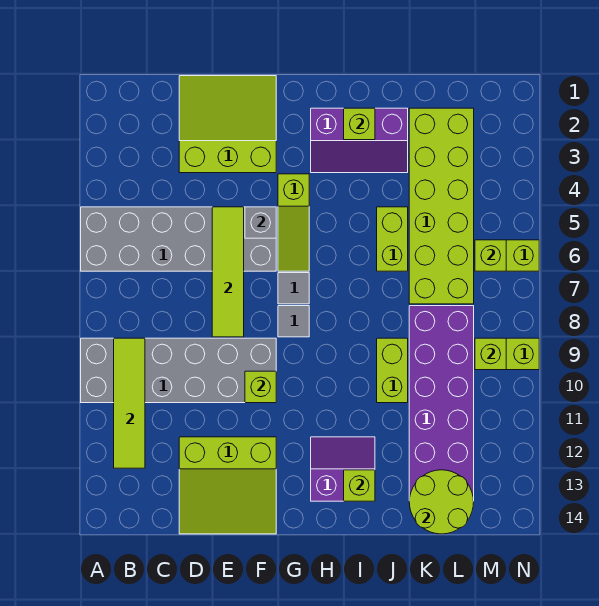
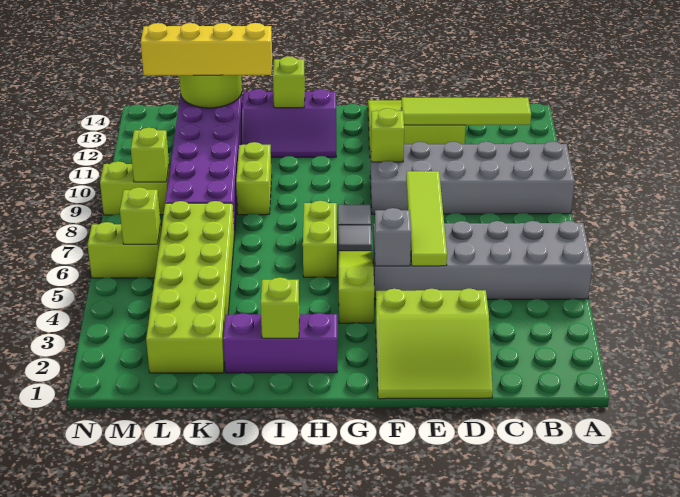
lime 1x4 tile [114,338,145,468] -> lime 1x4 tile turned to [401,97,531,125]
purple 2x2 slope [311,437,375,501] -> purple 2x3 slope [242,89,336,157]
lime 1x2 brick [377,207,408,271] -> lime 1x2 brick moved to [303,201,337,277]
none -> yellow 1x4 brick [141,23,272,75]

